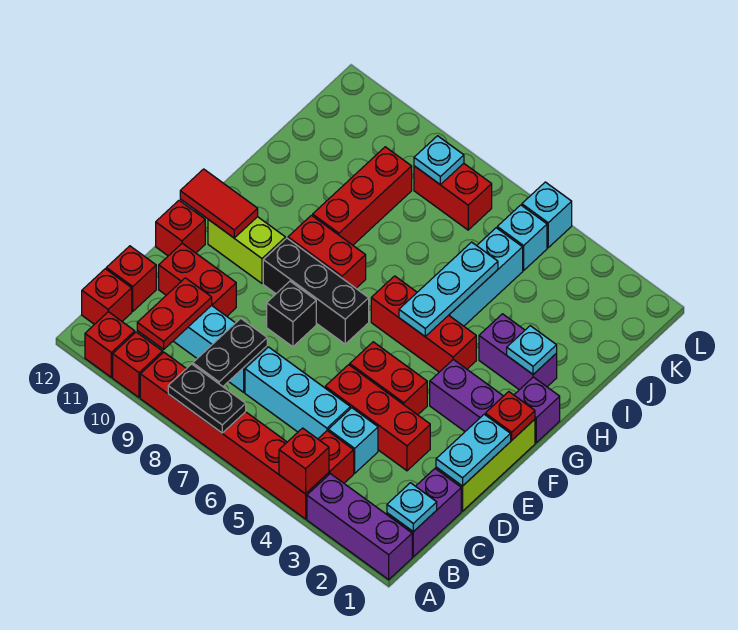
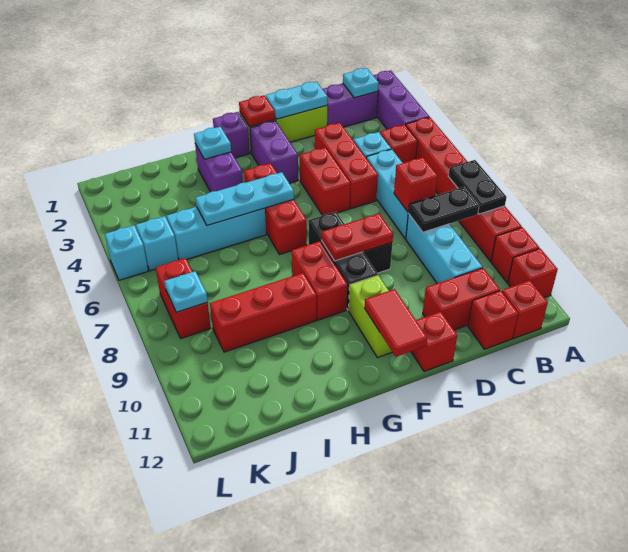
red 1x1 brick [279,428,329,494] -> red 1x1 brick moved to [394,157,438,212]
red 1x2 plate [137,278,212,349] -> red 1x2 plate moved to [322,214,393,261]
red 1x2 brick [159,243,236,316] -> red 1x2 brick turned to [423,268,500,330]

